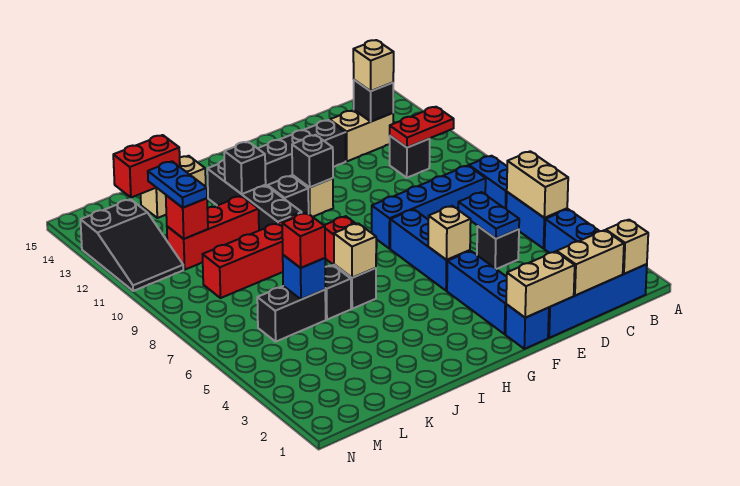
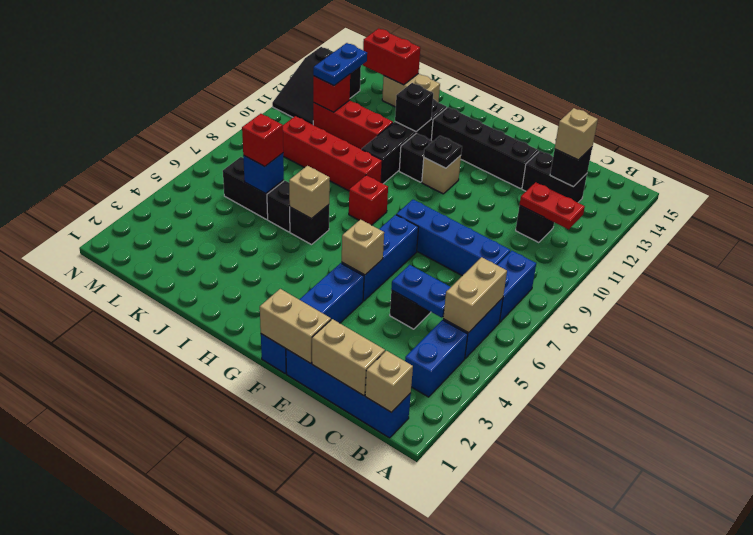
tan 1x2 brick [330,110,393,161] -> black 1x2 brick [522,151,587,203]
blue 1x2 plate [458,192,519,239] -> blue 1x2 plate turned to [391,265,451,318]
black 1x1 brick [292,135,333,187] -> black 1x1 plate [424,136,462,168]

